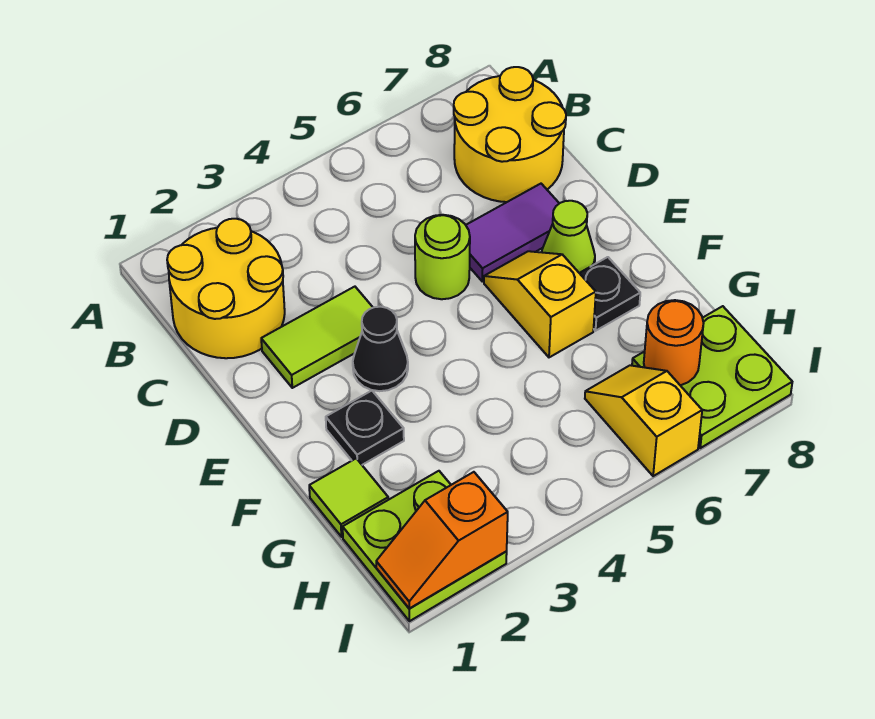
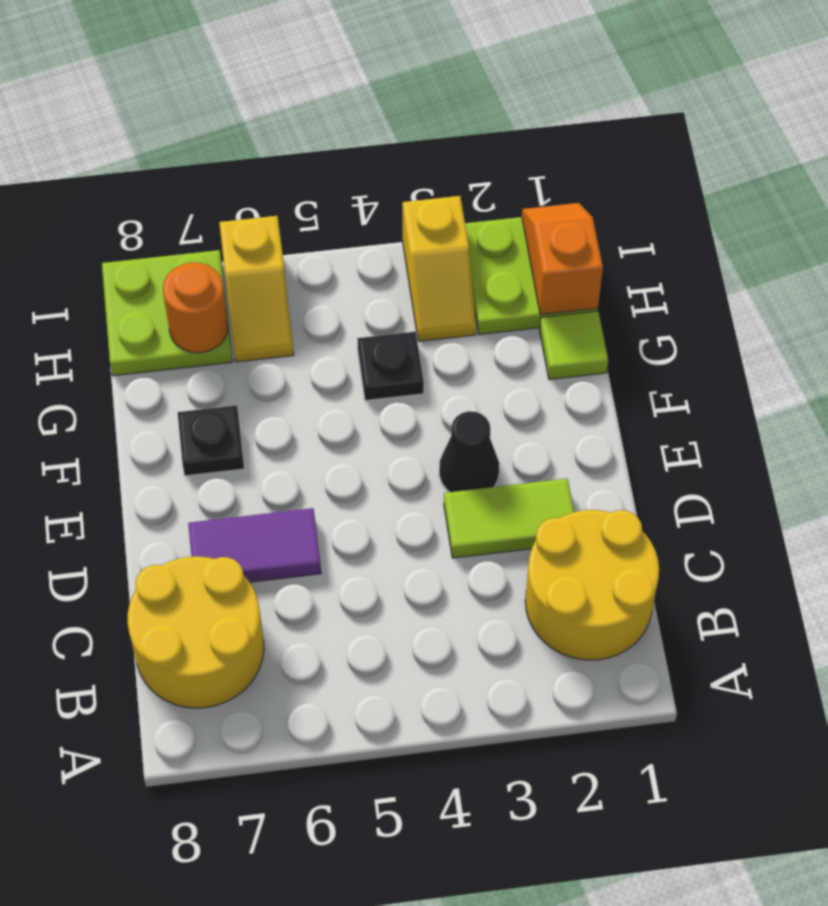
lime 1x1 round brick [415,215,470,299] -> none
yellow 1x2 slope [484,251,596,357] -> yellow 1x2 slope moved to [403,196,476,341]
lime 1x1 cone [542,201,595,273] -> none
black 1x1 plate [326,391,404,465] -> black 1x1 plate moved to [357,332,424,400]
orange 1x2 slope [376,472,508,608] -> orange 1x2 slope turned to [522,203,603,315]

